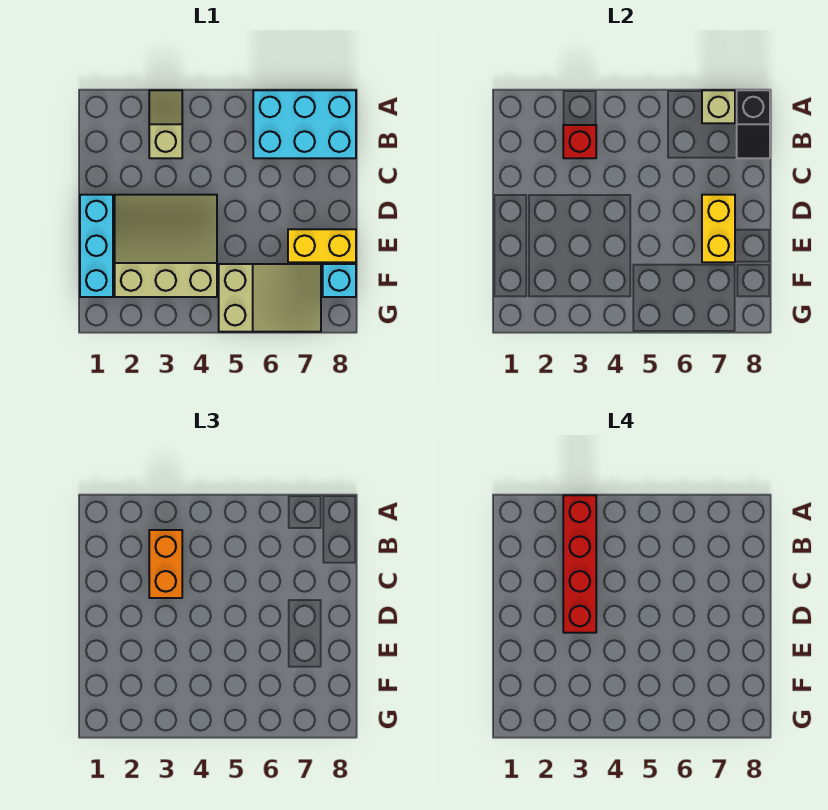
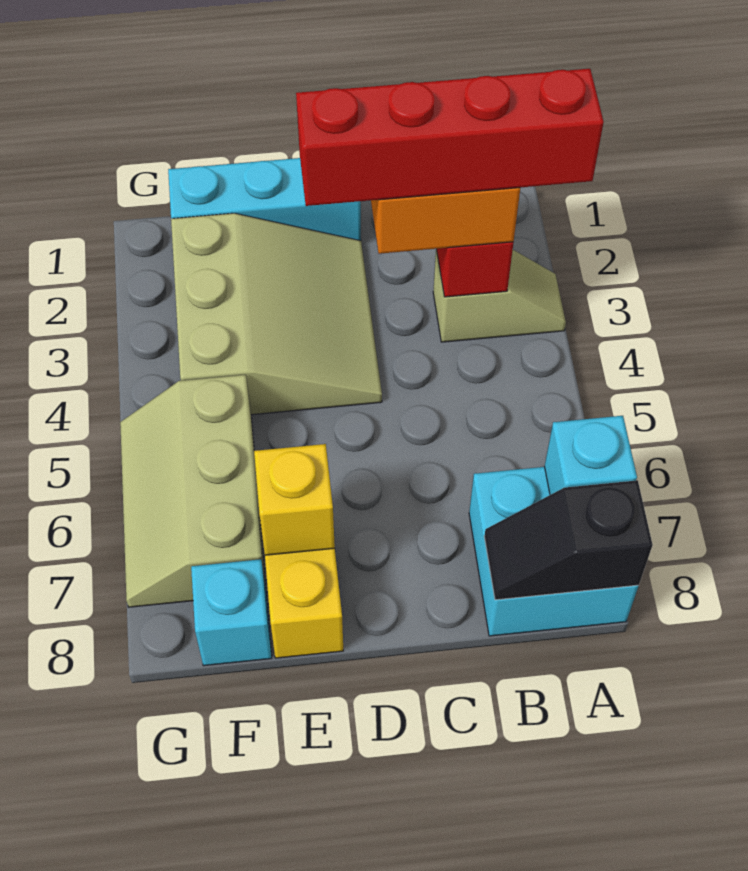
cyan 2x3 brick [253,90,356,158] -> cyan 2x2 brick [469,467,638,636]
tan 1x1 brick [702,90,735,123] -> cyan 1x1 brick [544,416,637,495]
yellow 1x2 brick [702,195,735,262] -> yellow 1x1 brick [254,444,335,555]
tan 2x3 slope [219,264,321,332] -> tan 2x3 slope turned to [120,375,266,607]

